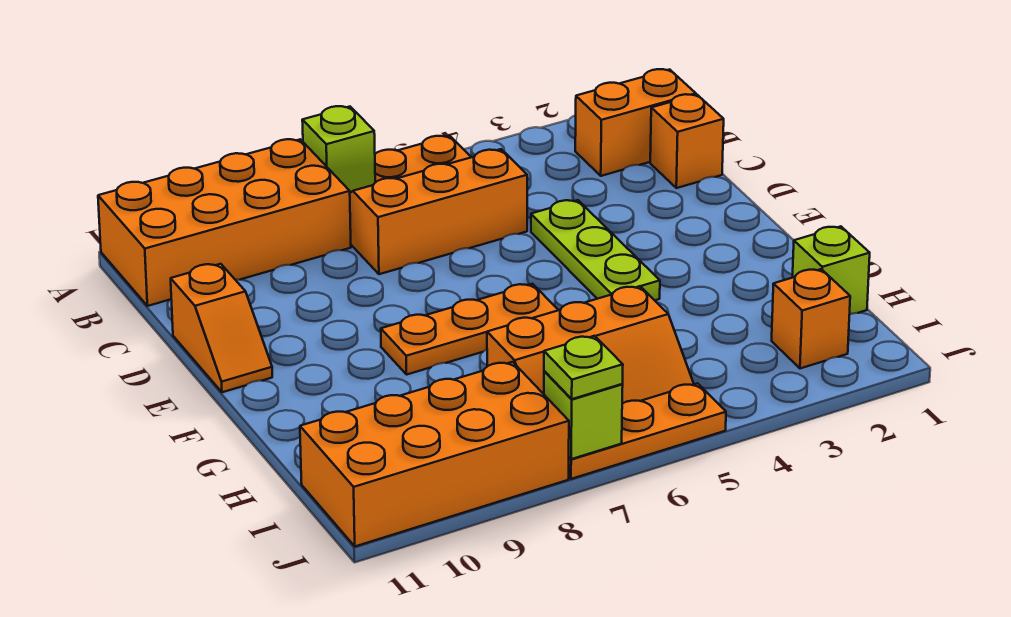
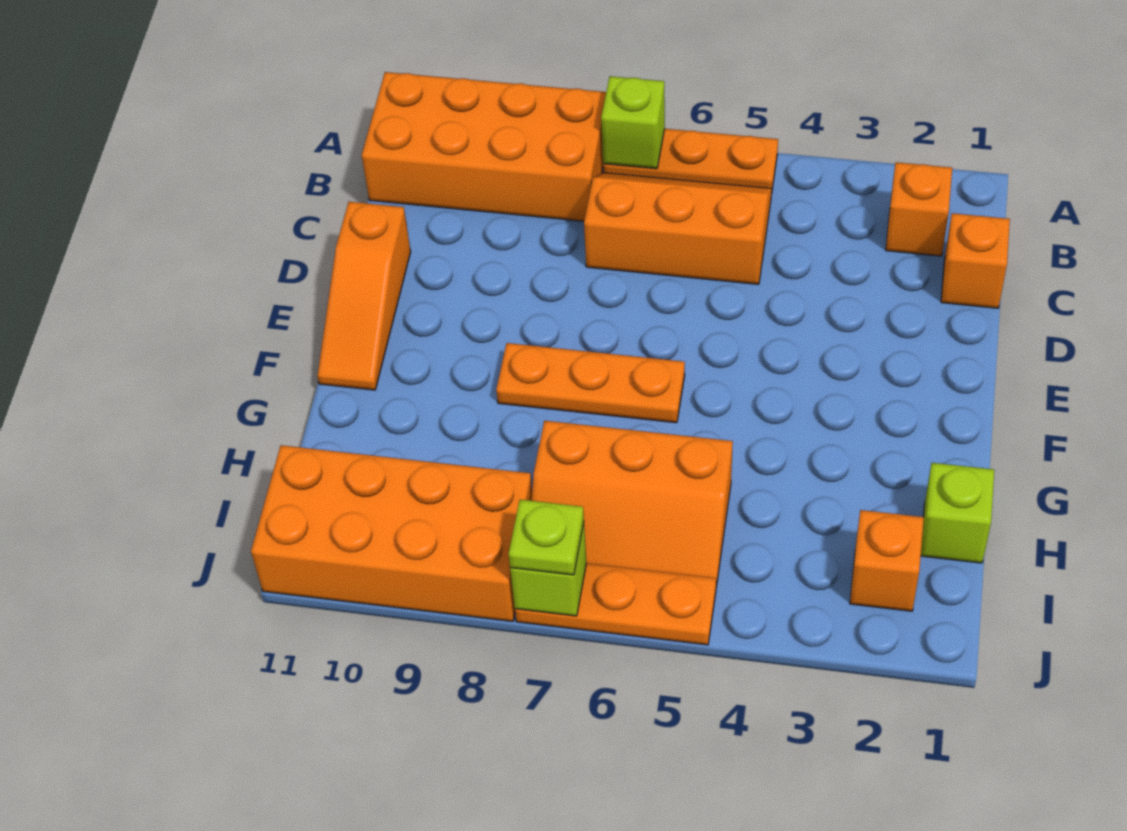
orange 1x2 brick [575,69,696,176] -> orange 1x1 brick [886,162,952,256]
lime 1x3 plate [531,200,660,300] -> none
orange 1x2 slope [171,264,272,392] -> orange 1x3 slope [318,202,411,390]

